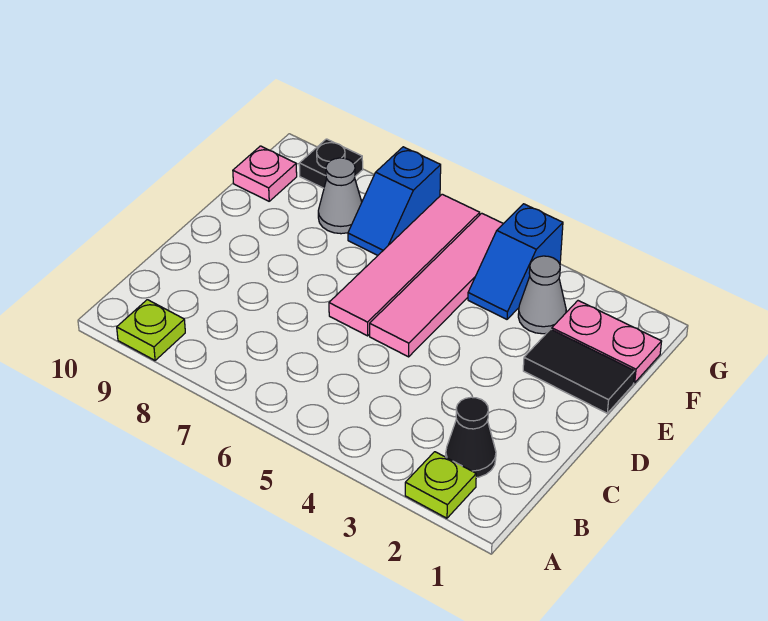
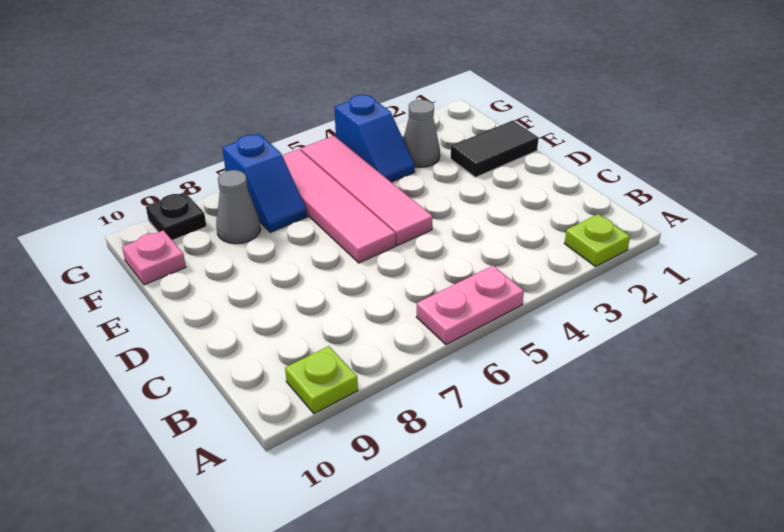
black 1x1 cone [446,397,496,478] -> none
pink 1x2 plate [552,301,662,383] -> pink 1x2 plate moved to [417,266,524,345]

